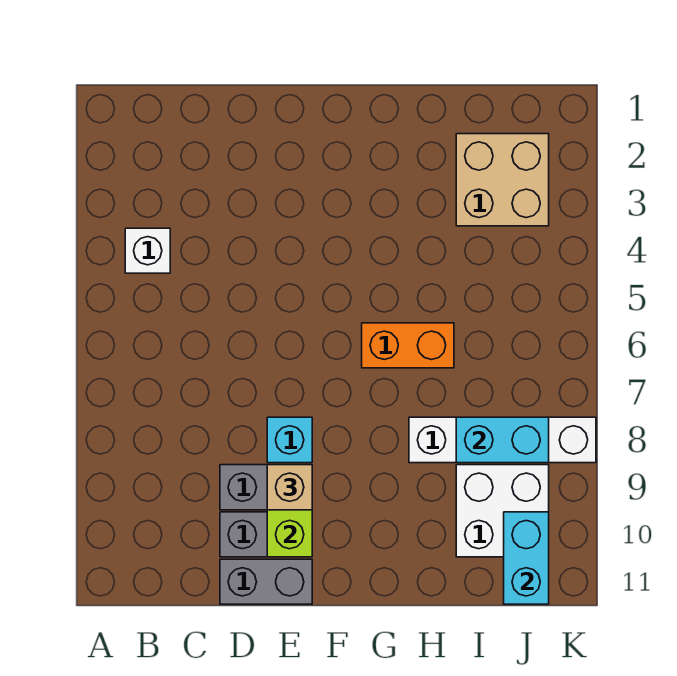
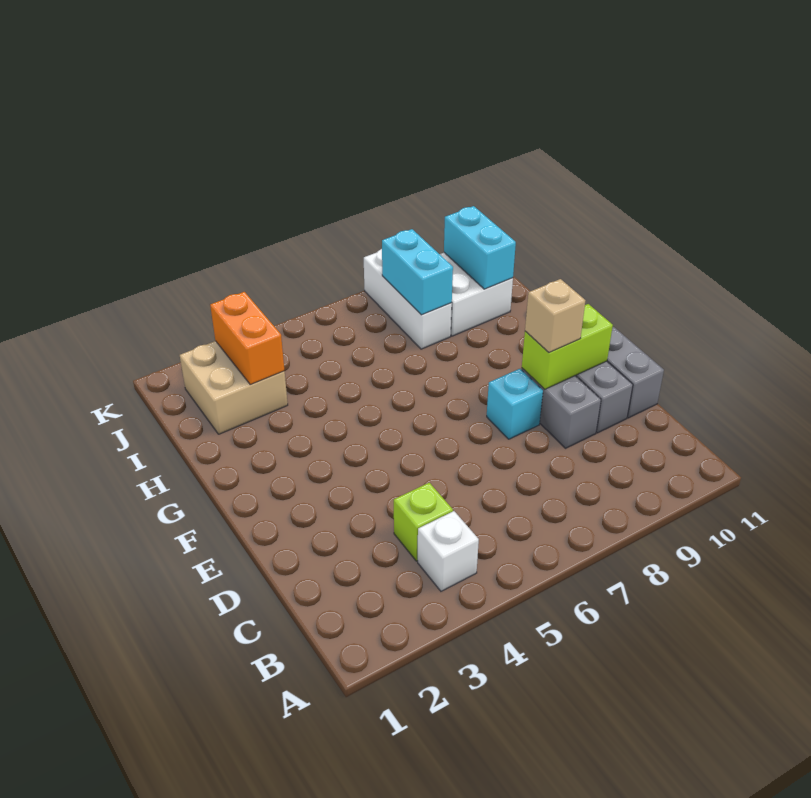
none -> lime 1x1 brick [394,483,453,561]
orange 1x2 brick [362,323,454,368] -> orange 1x2 brick moved to [210,292,284,385]
white 1x4 brick [409,417,596,463] -> white 1x3 brick [364,249,452,349]
cyan 1x2 brick [504,512,549,604] -> cyan 1x2 brick turned to [444,206,516,289]

